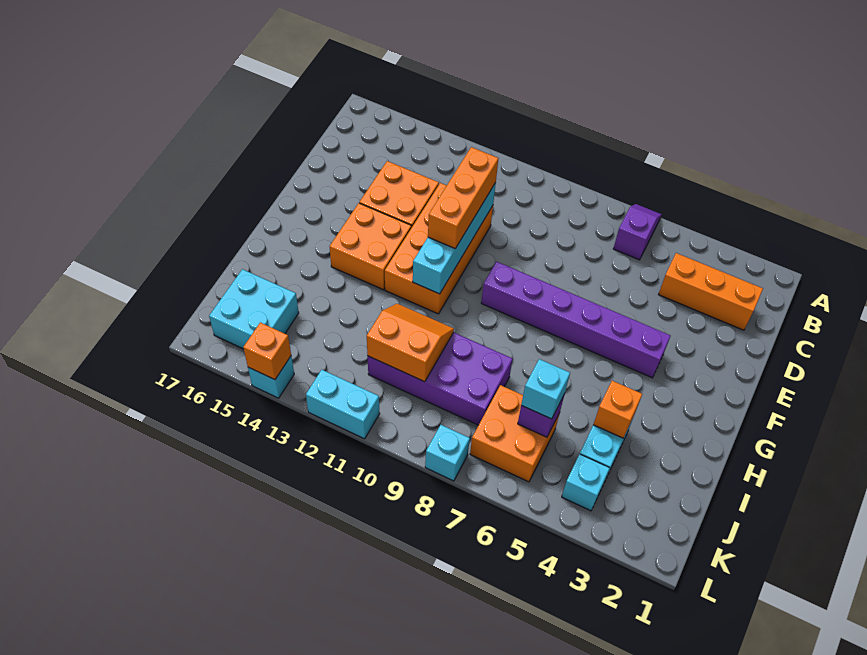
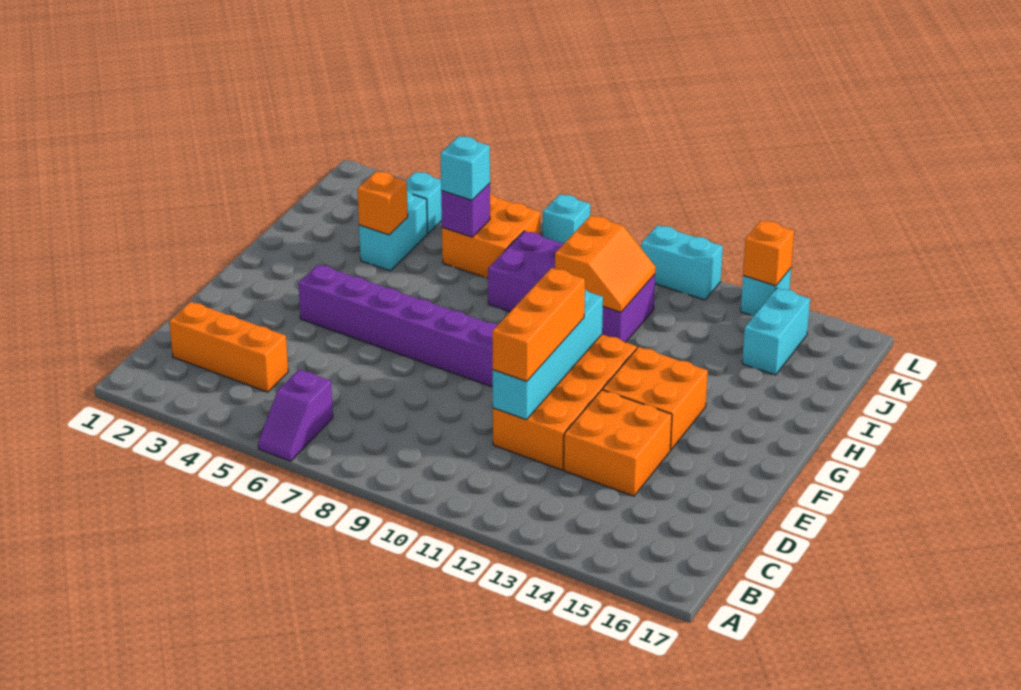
orange 2x2 slope [367,304,454,382] -> orange 2x2 slope turned to [555,215,656,312]
cyan 2x2 brick [209,269,299,349] -> cyan 1x2 brick [742,288,810,375]

